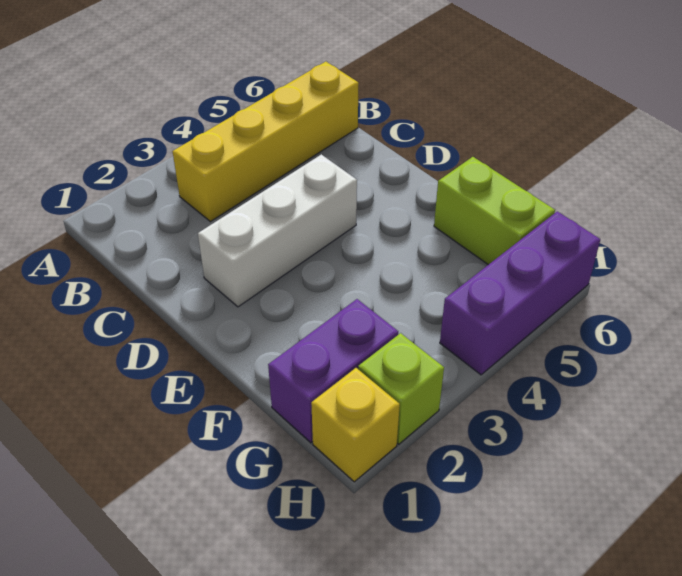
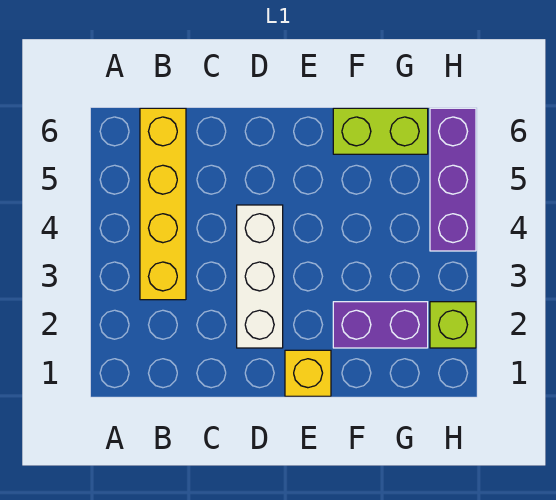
purple 1x2 brick [268,299,398,443] -> purple 1x2 brick turned to [333,302,428,348]
yellow 1x1 brick [311,368,400,482] -> yellow 1x1 brick moved to [285,350,331,396]

